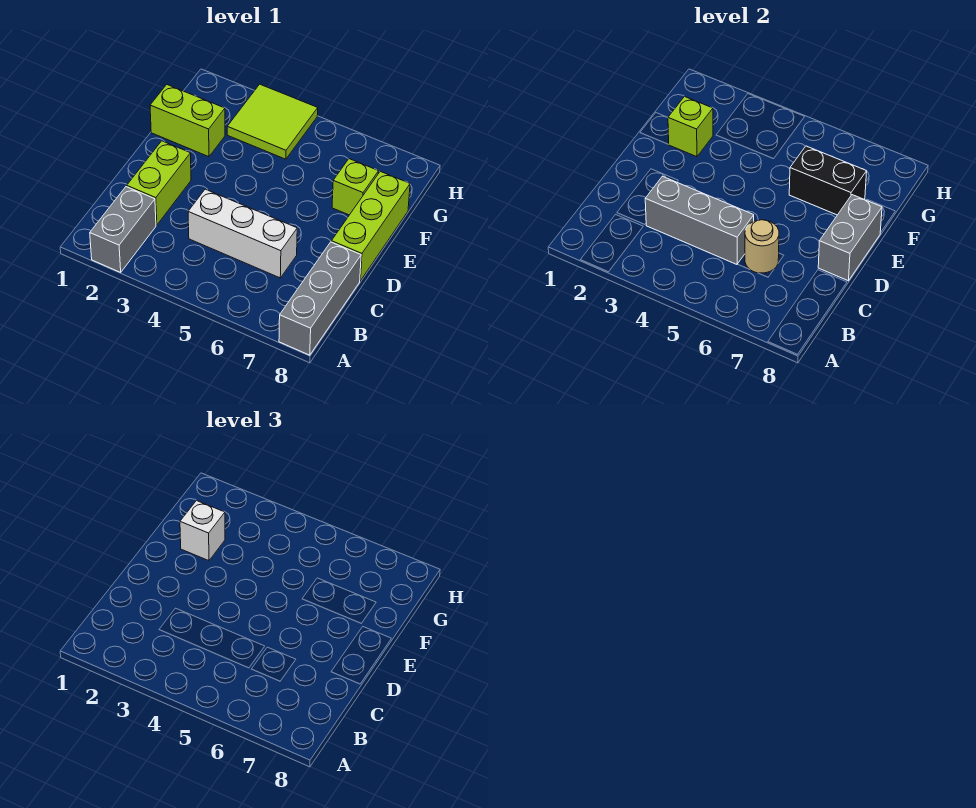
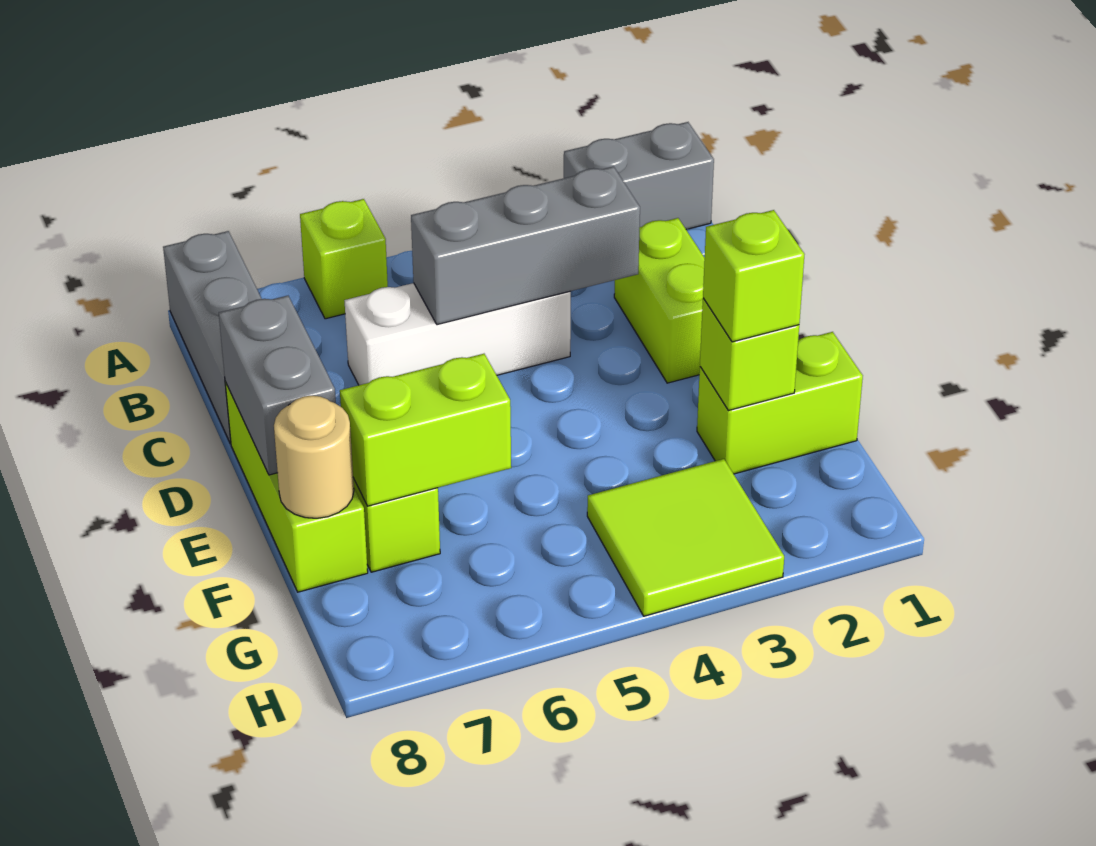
grey 1x2 brick [90,187,156,272] -> grey 1x2 brick turned to [564,122,714,230]
none -> lime 1x1 brick [300,199,388,319]
tan 1x1 round brick [745,220,779,273] -> tan 1x1 round brick moved to [274,396,354,518]
white 1x1 brick [180,500,225,561] -> lime 1x1 brick [703,210,805,342]
black 1x2 brick [789,146,867,215] -> lime 1x2 brick [340,354,511,506]

